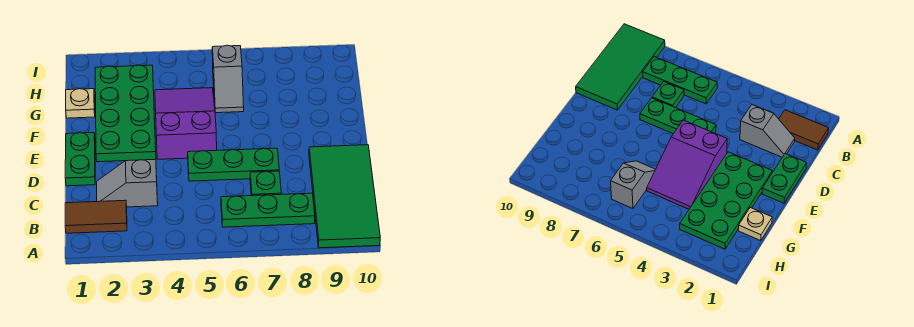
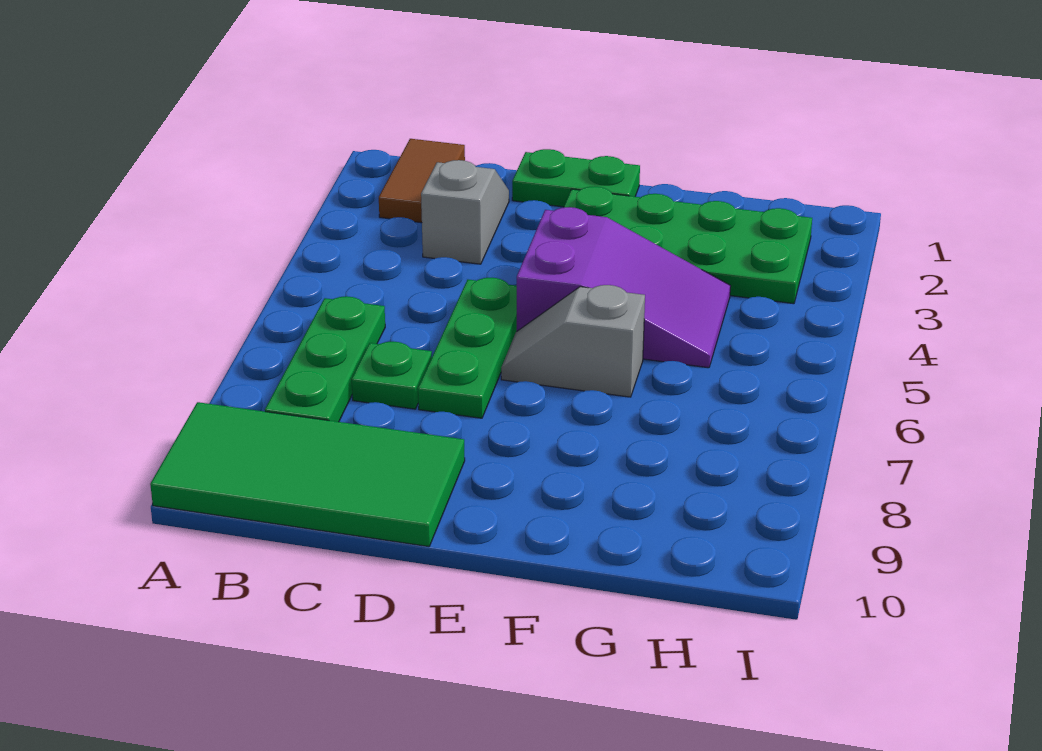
tan 1x1 plate [66,89,95,118] -> none
grey 1x2 slope [212,45,244,113] -> grey 1x2 slope moved to [501,285,645,397]

